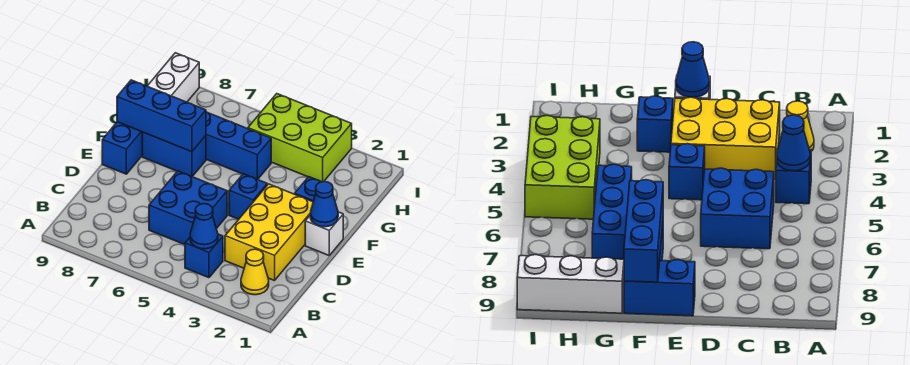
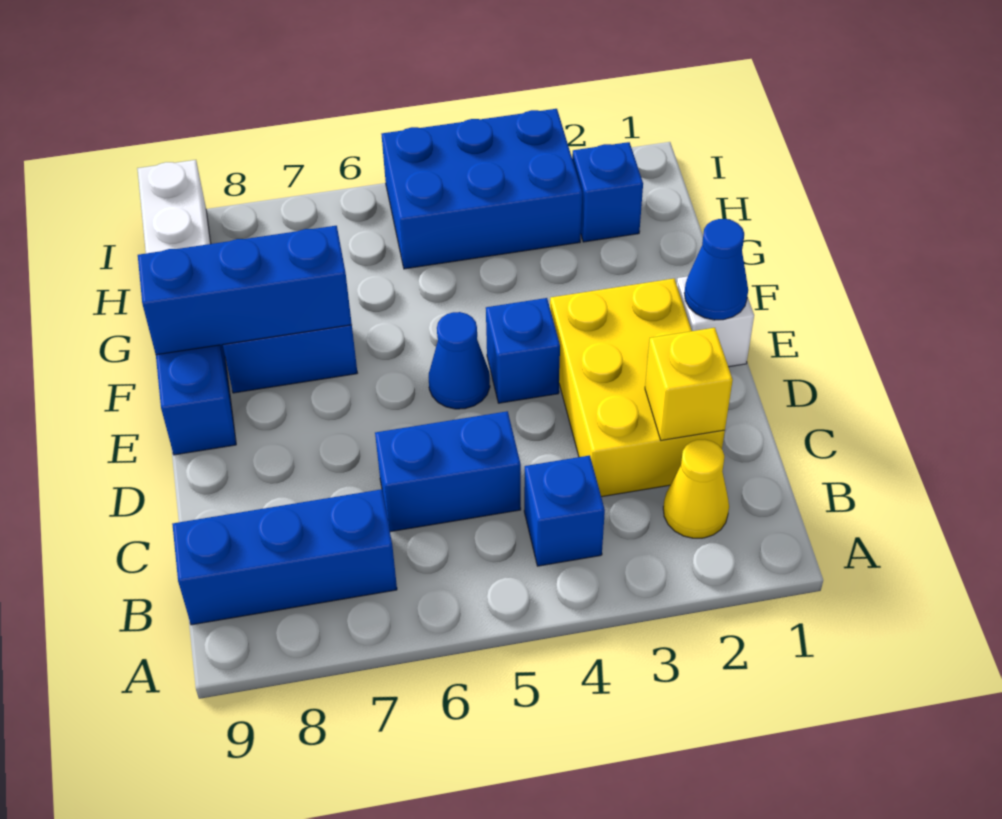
blue 1x1 cone [190,204,218,249] -> blue 1x1 cone moved to [429,312,490,409]
none -> yellow 1x1 brick [645,328,733,440]
blue 2x2 brick [149,171,227,245] -> blue 1x2 brick [375,411,521,532]
blue 1x1 brick [295,177,321,202] -> blue 1x1 brick moved to [572,142,643,242]
blue 1x3 brick [206,112,271,179] -> blue 1x3 brick moved to [172,489,397,625]
lime 2x3 brick [248,94,352,182] -> blue 2x3 brick [382,109,582,269]

